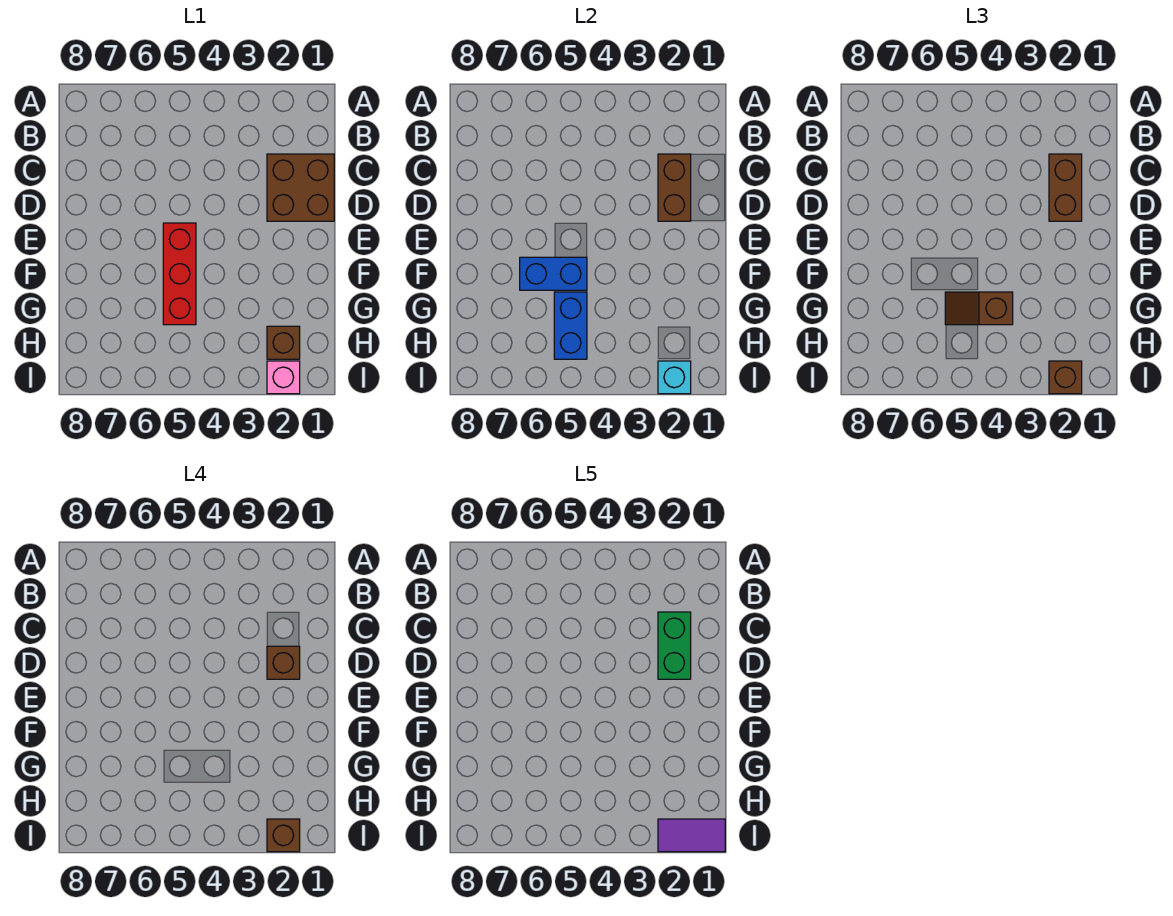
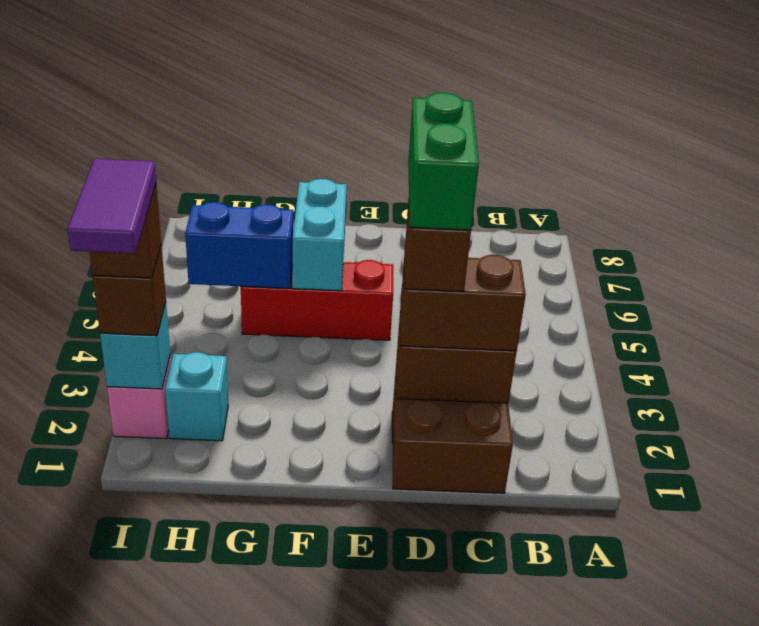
green 1x2 brick [658,612,691,679] -> green 1x2 brick turned to [408,93,479,230]
blue 1x2 brick [520,257,587,290] -> cyan 1x2 brick [292,179,347,291]
brown 1x2 slope [945,292,1013,325] -> none
brown 1x1 brick [267,326,300,359] -> cyan 1x1 brick [165,352,228,441]

